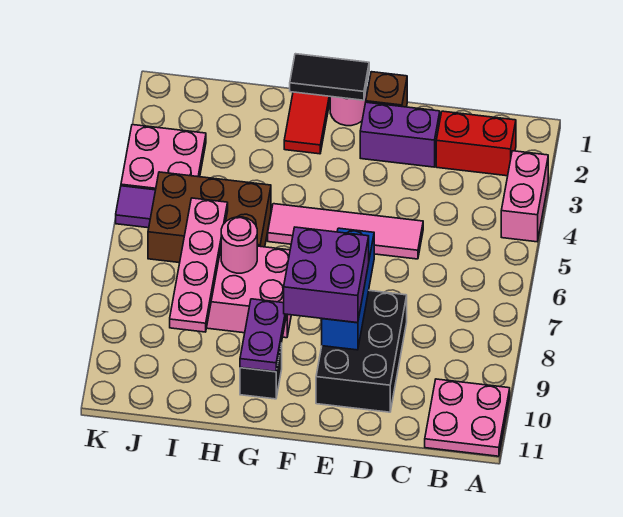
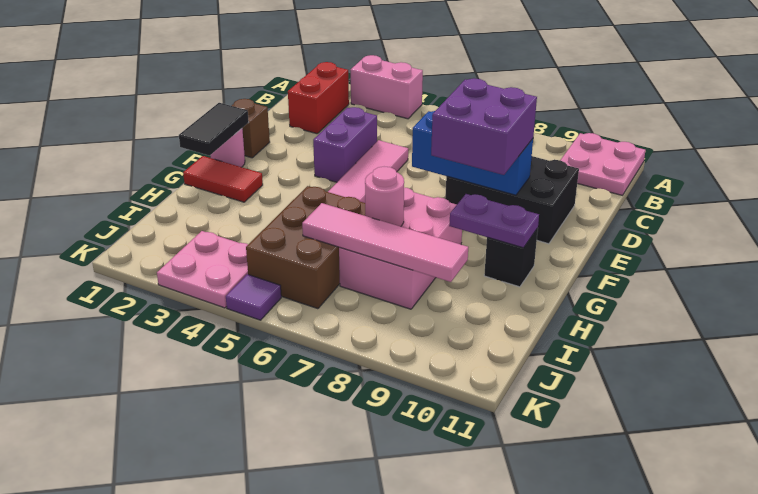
purple 1x2 brick [360,102,440,167] -> purple 1x2 brick moved to [313,107,377,182]
pink 1x4 plate [170,198,228,332] -> pink 1x4 tile [302,203,468,282]

